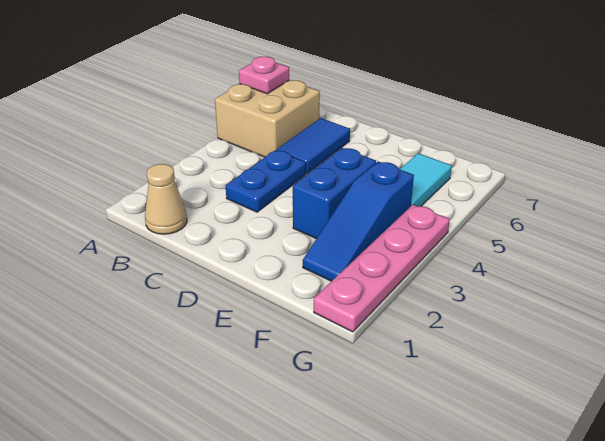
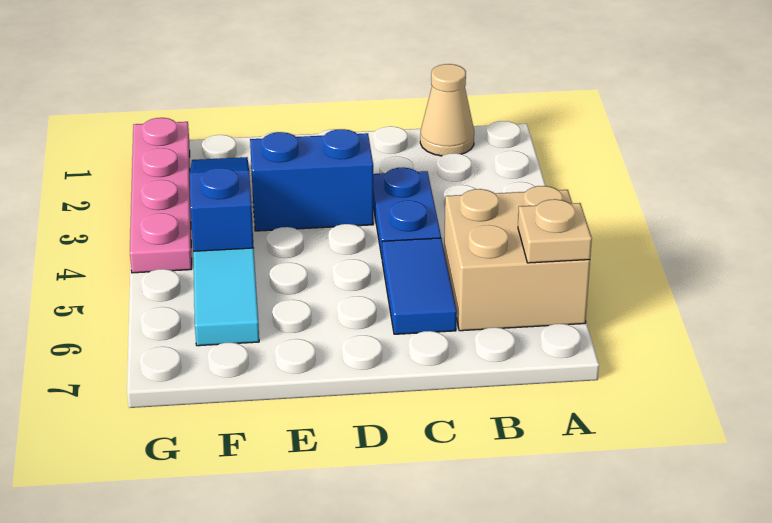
pink 1x1 plate [239,57,289,94] -> tan 1x1 plate [518,199,592,263]
blue 1x2 brick [293,148,376,239] -> blue 1x2 brick turned to [250,129,373,231]

